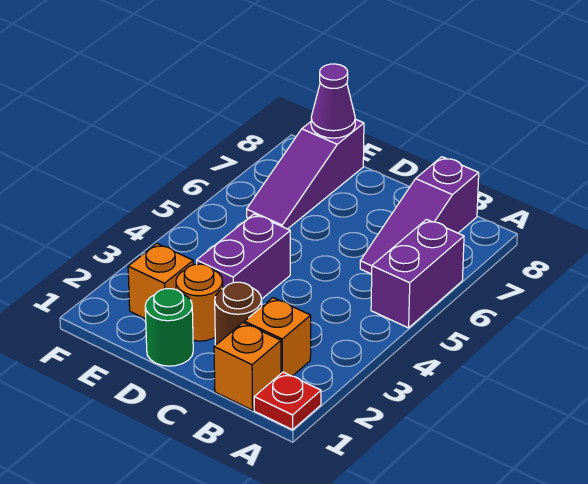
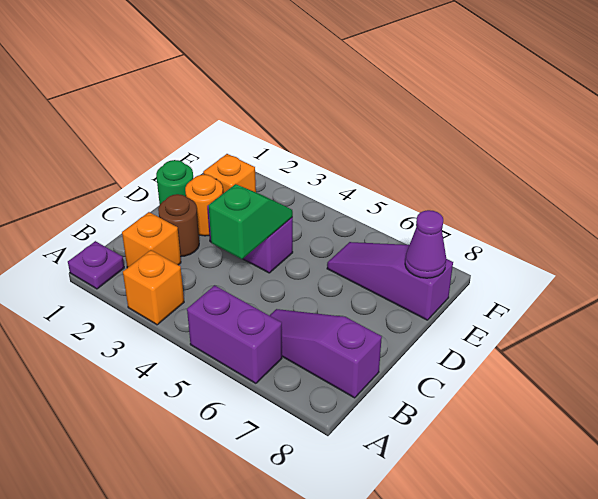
red 1x1 plate [254,372,321,430] -> purple 1x1 plate [68,241,124,289]
orange 1x1 brick [214,323,281,410] -> orange 1x1 brick moved to [123,250,184,325]
none -> green 1x2 slope [209,184,293,259]

